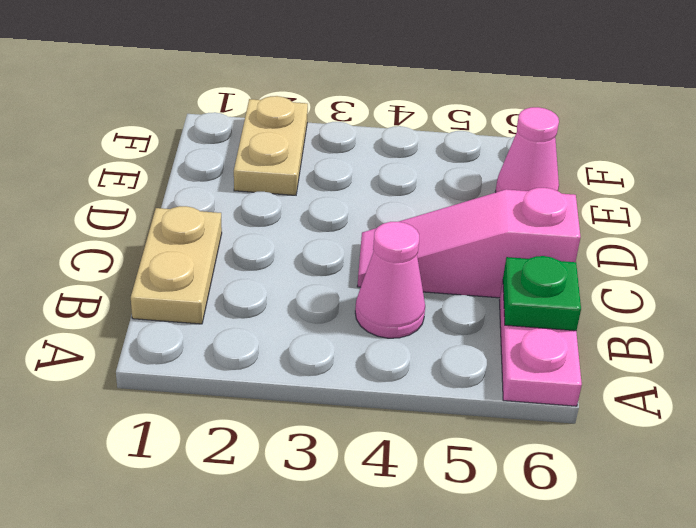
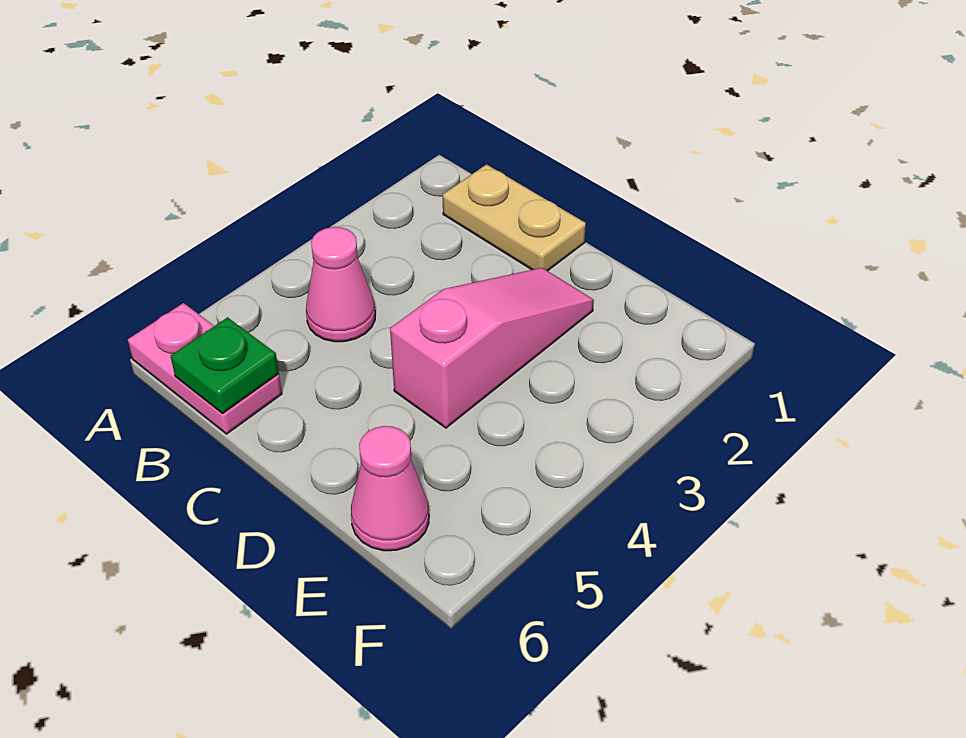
pink 1x3 slope [357,188,581,298] -> pink 1x3 slope moved to [390,268,594,428]
tan 1x2 plate [234,96,308,195] -> none

